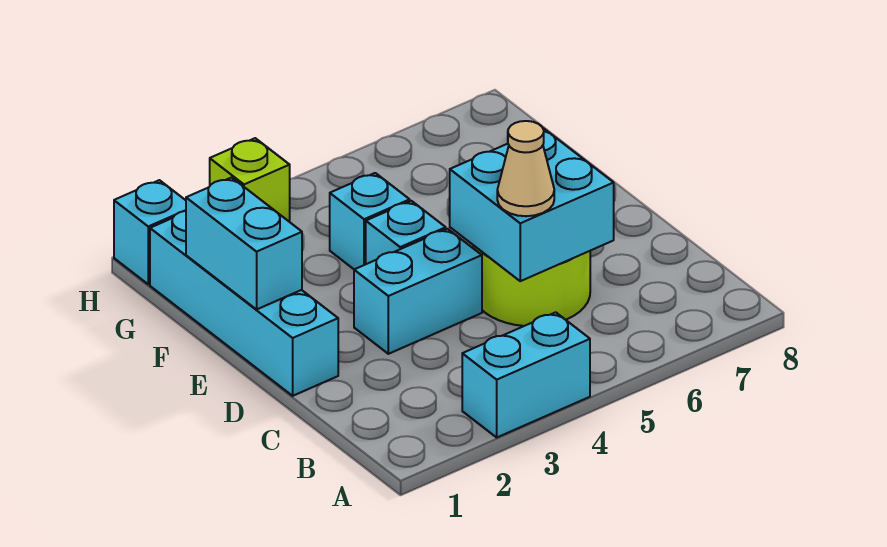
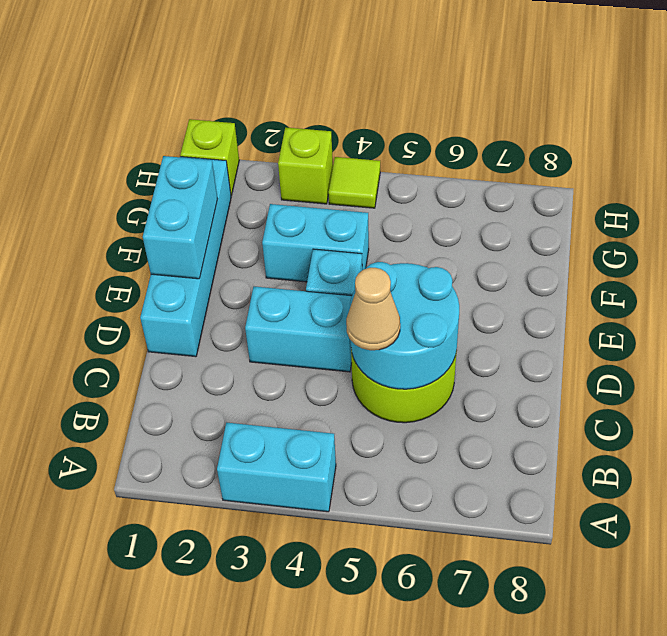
cyan 2x2 brick [450,128,614,281] -> cyan 2x2 round brick [350,262,459,389]
cyan 1x1 brick [330,173,410,269] -> cyan 1x2 brick [262,204,369,282]
cyan 1x1 brick [114,180,186,284] -> lime 1x1 brick [181,119,239,195]
none -> lime 1x1 tile [329,157,380,208]

